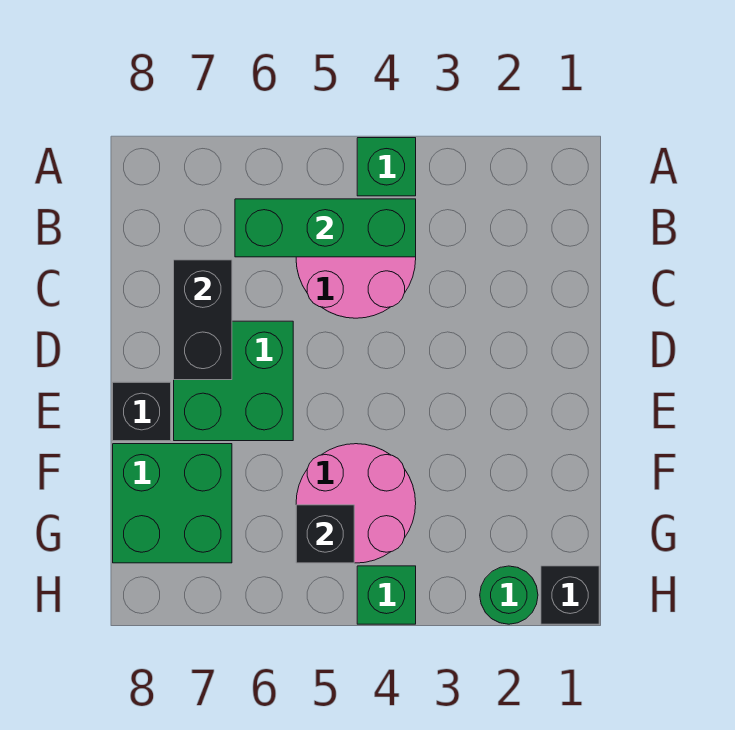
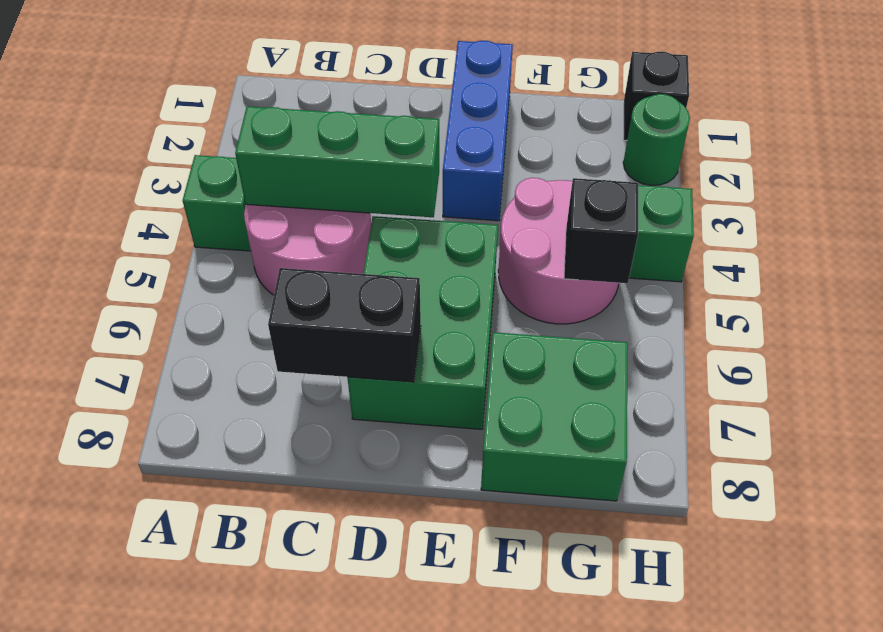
green 1x3 brick [235,199,416,257] -> green 1x3 brick turned to [235,106,439,217]
green 2x2 brick [174,321,293,441] -> green 2x3 brick [347,216,498,429]
none -> blue 1x3 brick [443,41,513,221]
black 1x1 brick [113,382,171,441] -> none

